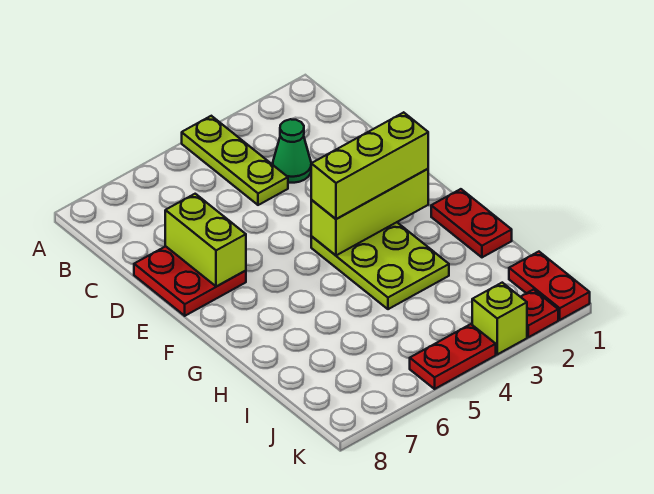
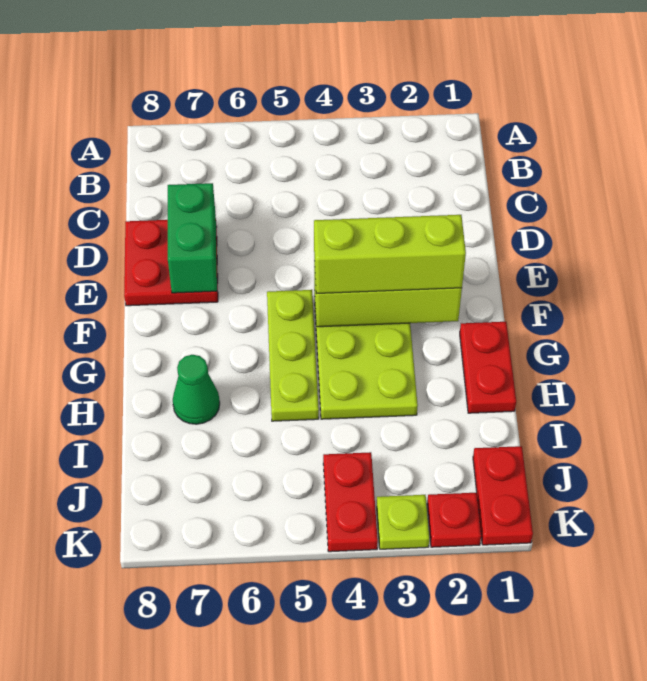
lime 1x3 plate [182,116,288,205] -> lime 1x3 plate moved to [267,290,319,421]
green 1x1 cone [273,119,311,183] -> green 1x1 cone moved to [173,355,220,424]
lime 1x2 brick [165,194,246,287] -> green 1x2 brick [168,183,217,293]
lime 1x1 brick [472,283,527,354] -> lime 1x1 plate [377,495,429,549]
red 1x2 plate [410,324,496,389] -> red 1x2 plate turned to [323,452,378,552]

